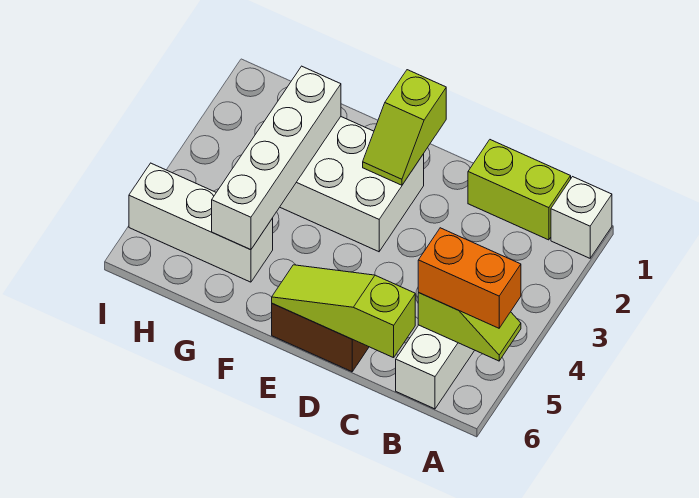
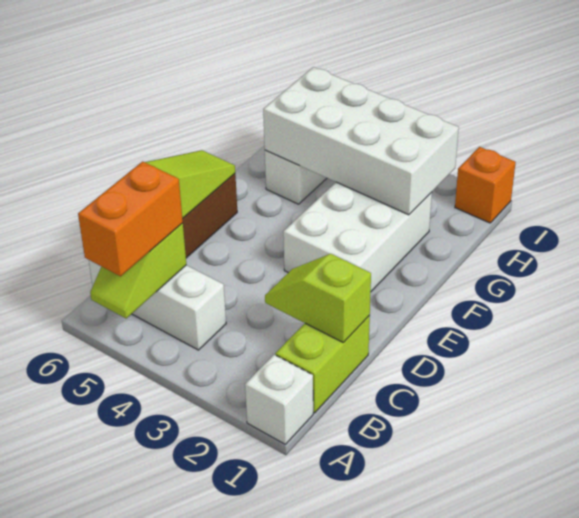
lime 1x2 slope [363,70,446,185] -> lime 1x2 slope moved to [265,254,371,343]
white 1x4 brick [212,66,341,250] -> white 2x4 brick [263,67,459,215]
none -> orange 1x1 brick [455,147,516,223]

